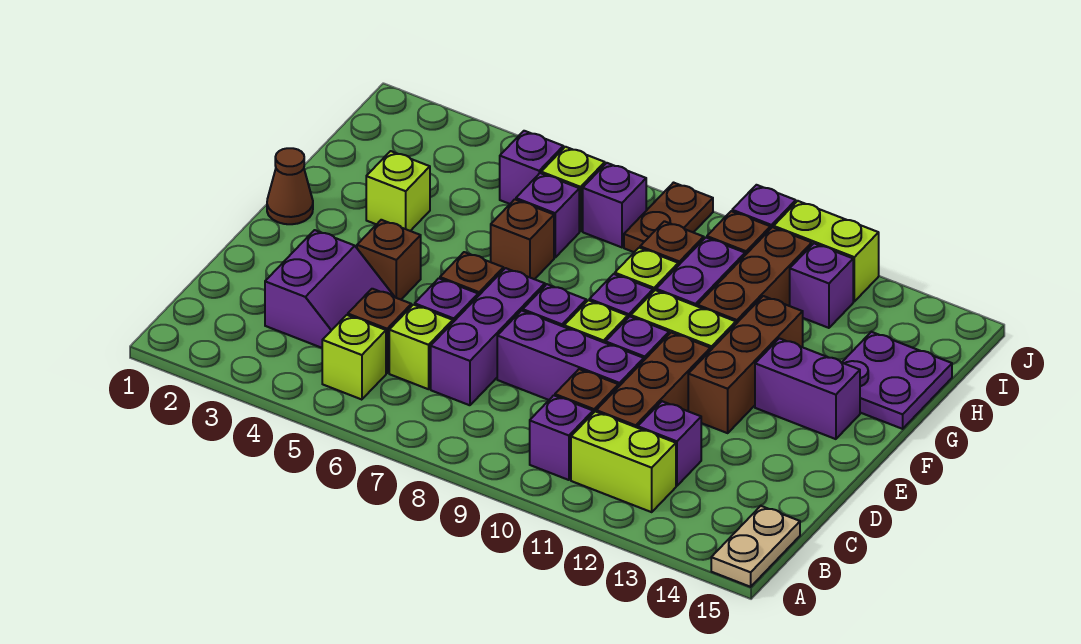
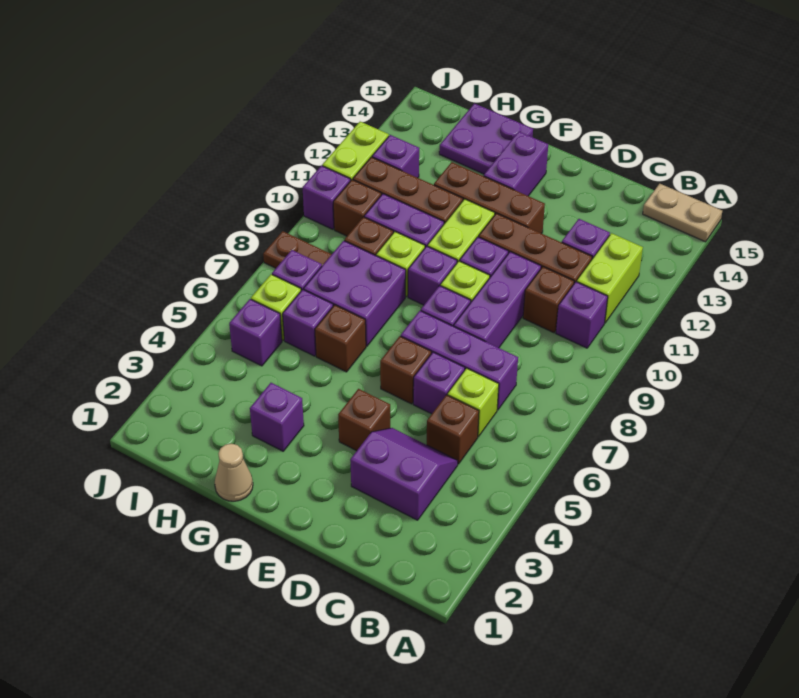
lime 1x1 brick [322,315,386,400] -> none
brown 1x1 cone [267,148,313,224] -> none
none -> tan 1x1 cone [215,444,253,501]
lime 1x1 brick [366,151,430,231] -> purple 1x1 brick [250,383,304,451]
none -> purple 2x2 brick [304,241,406,346]

